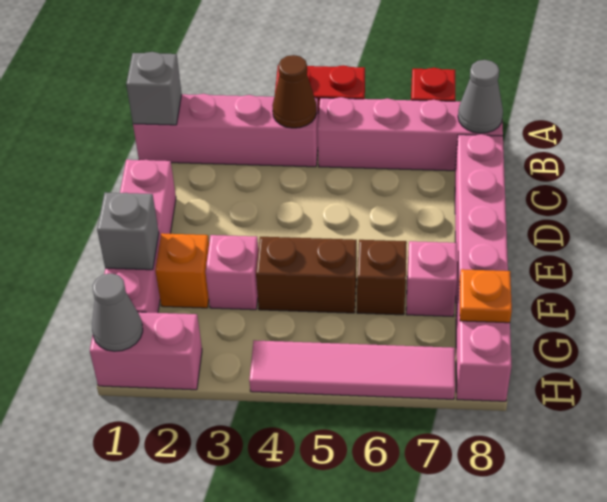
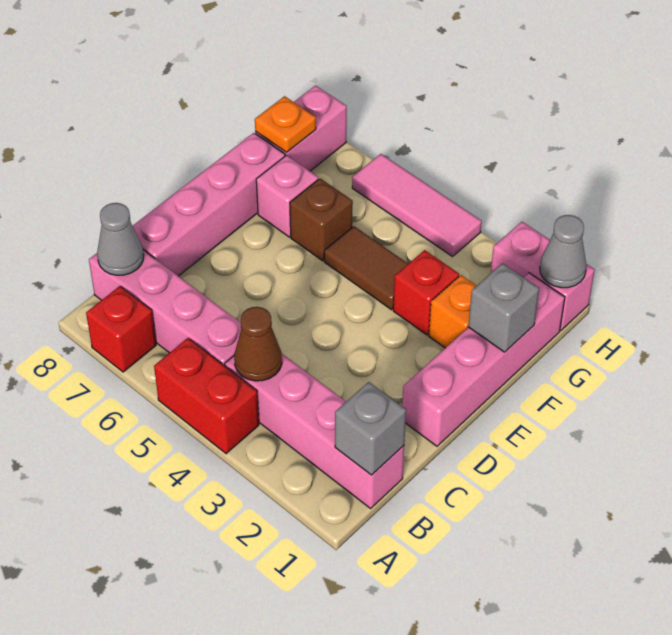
pink 1x1 brick [206,235,258,310] -> red 1x1 brick [393,250,459,335]
brown 1x2 brick [256,237,357,313] -> brown 1x2 tile [324,226,408,310]
pink 1x4 tile [249,340,455,399] -> pink 1x3 tile [352,154,482,257]

